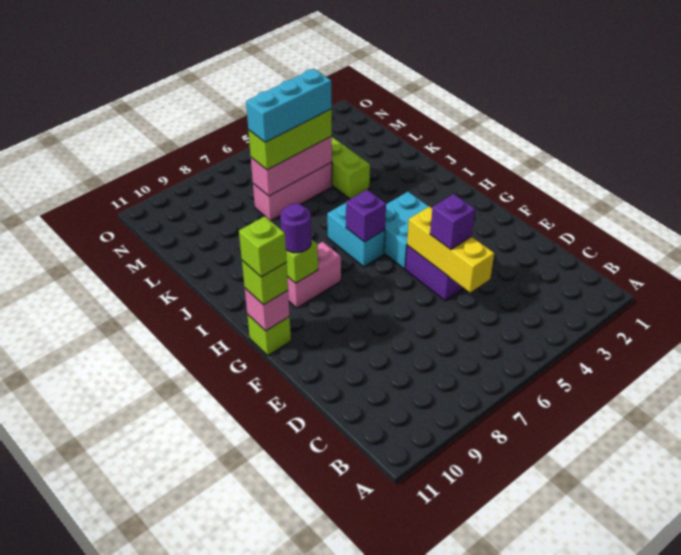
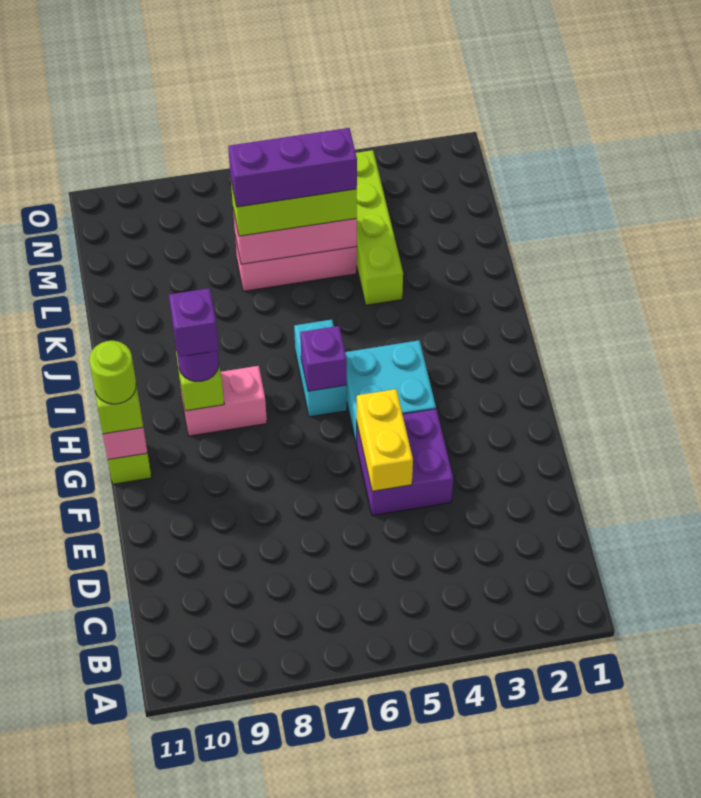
yellow 1x3 brick [407,207,494,293] -> yellow 1x2 brick [357,389,413,491]
purple 1x1 brick [430,194,475,249] -> purple 1x1 brick moved to [169,288,219,357]
lime 1x1 brick [239,216,287,277] -> lime 1x1 round brick [89,341,136,404]
cyan 1x3 brick [246,69,332,142] -> purple 1x3 brick [228,128,357,207]

